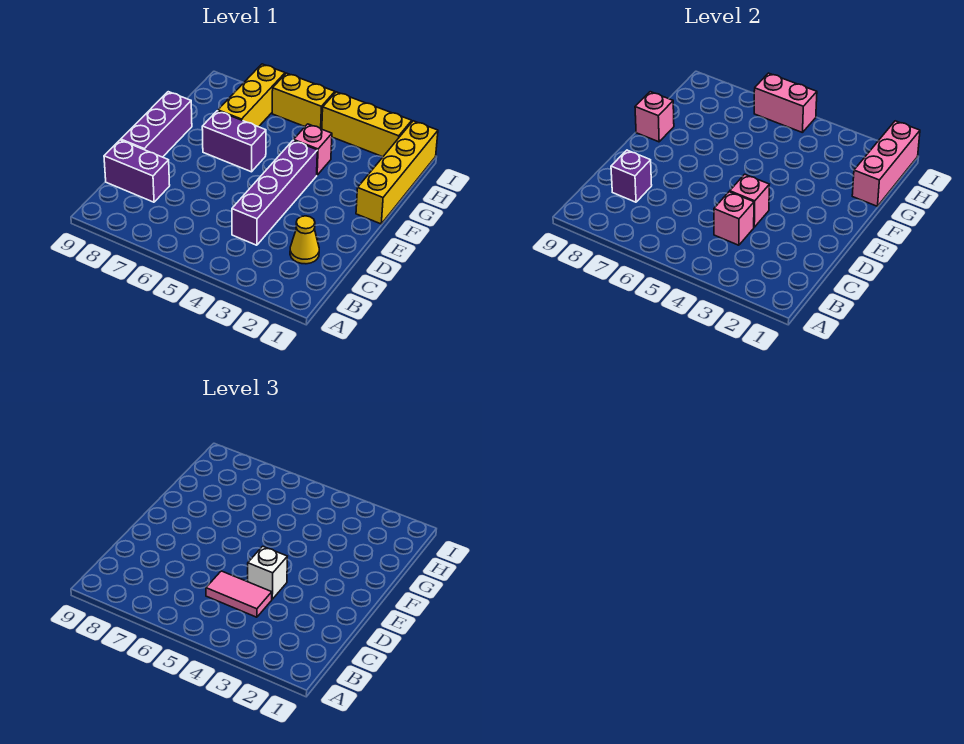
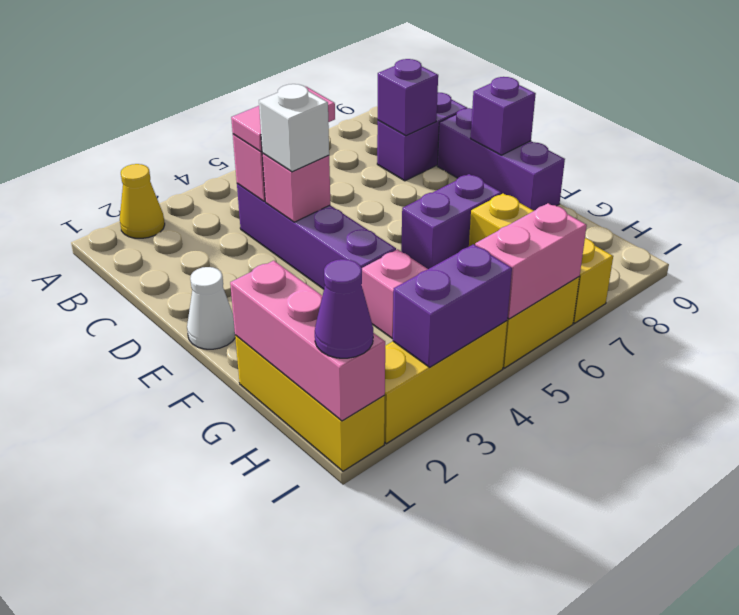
yellow 1x1 cone [290,216,319,264] -> yellow 1x1 cone moved to [120,164,165,238]
none -> white 1x1 cone [187,267,235,349]
none -> purple 1x1 brick [471,77,536,155]
yellow 1x4 brick [356,121,438,224] -> yellow 1x3 brick [235,335,385,471]
pink 1x1 brick [635,92,674,142] -> none
none -> purple 1x1 cone [315,259,373,358]
none -> purple 1x2 brick [393,244,512,367]

